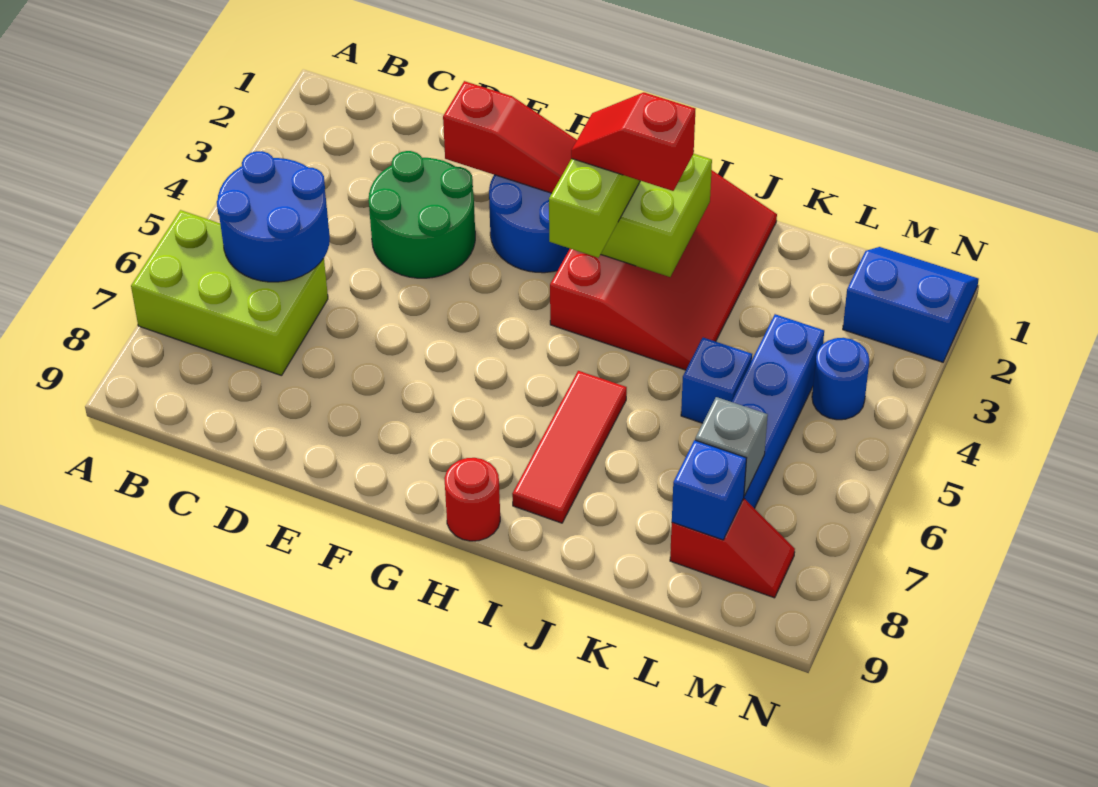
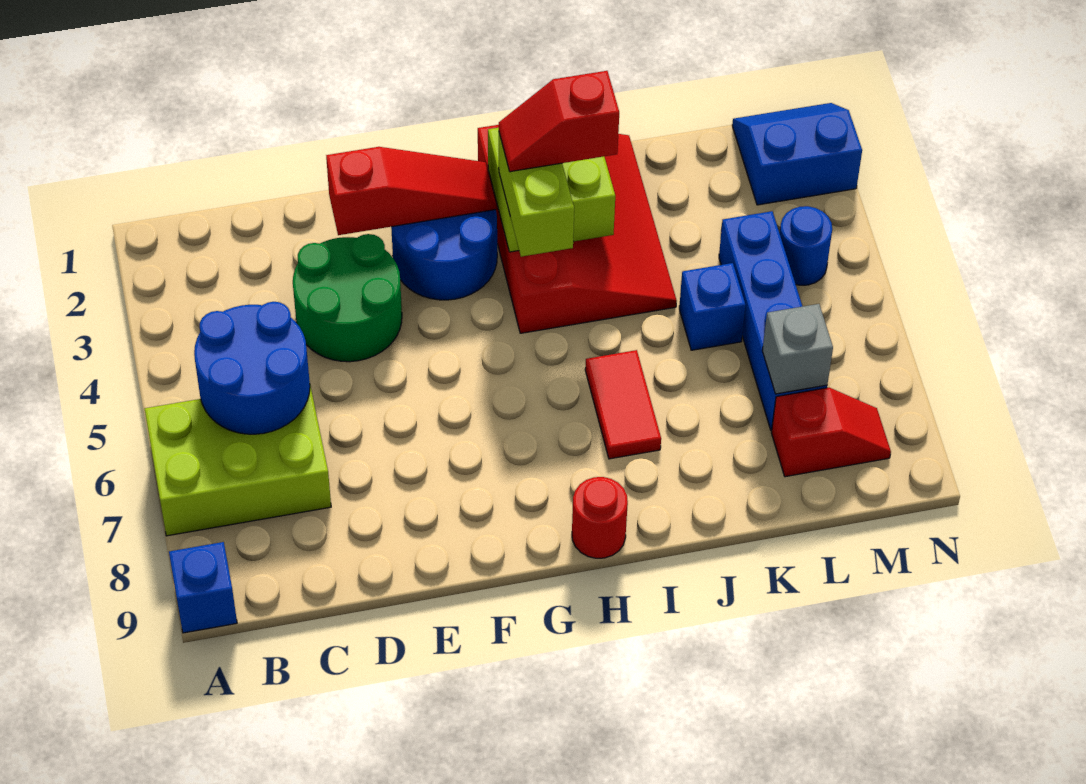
red 1x3 tile [512,371,627,523] -> red 1x2 tile [585,350,661,459]
blue 1x1 brick [672,440,746,540] -> blue 1x1 brick moved to [169,542,237,633]

